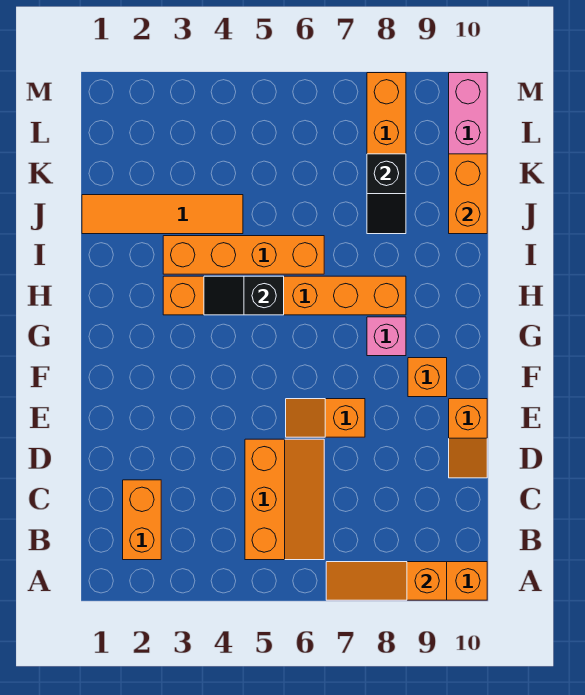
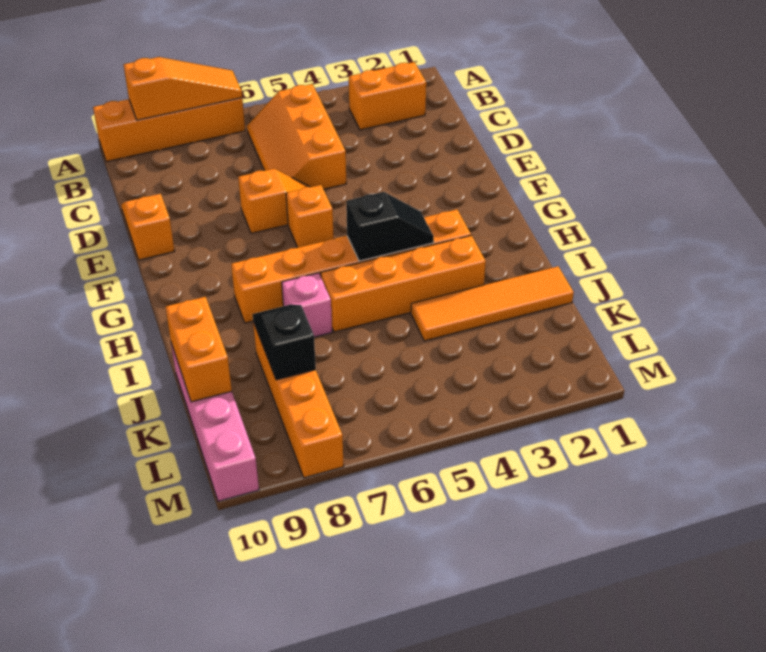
orange 1x2 brick [123,480,161,560] -> orange 1x2 brick turned to [349,62,426,130]
orange 1x1 brick [408,358,447,397] -> orange 1x1 brick moved to [286,185,334,248]
pink 1x1 brick [367,317,406,356] -> pink 1x1 brick moved to [282,273,332,337]

